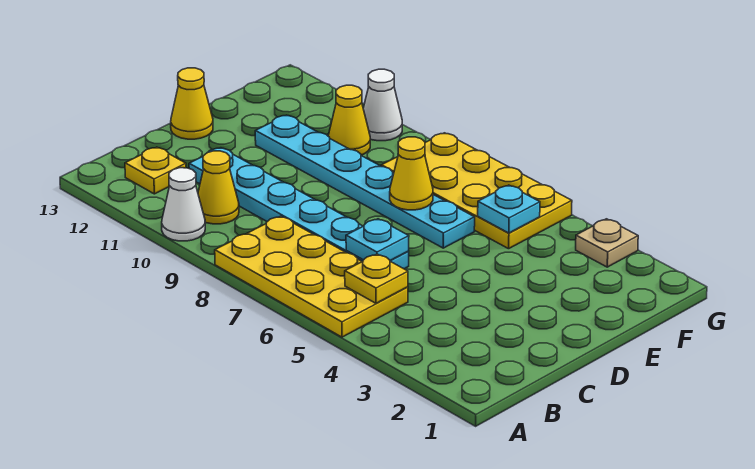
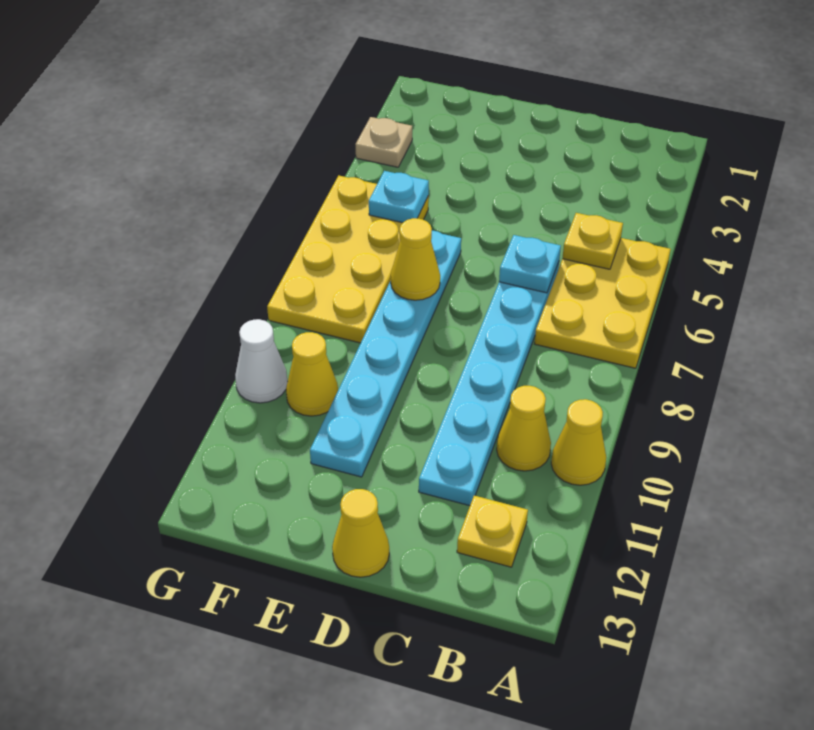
yellow 2x4 plate [215,216,408,337] -> yellow 2x3 plate [535,238,671,368]
white 1x1 cone [162,168,205,241] -> yellow 1x1 cone [551,399,606,485]

